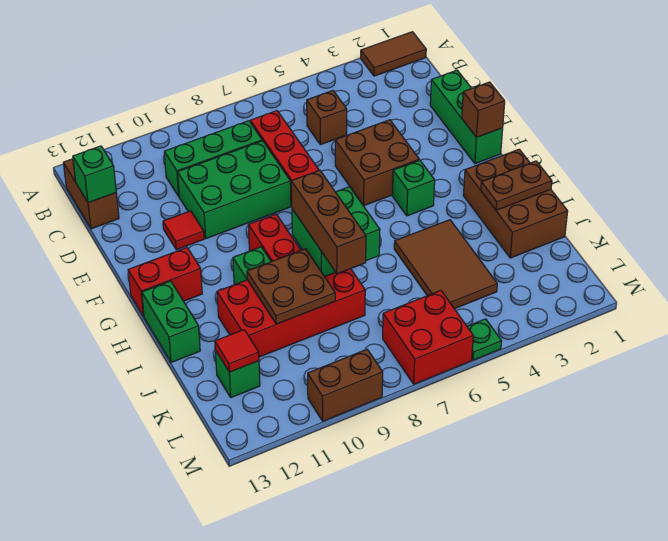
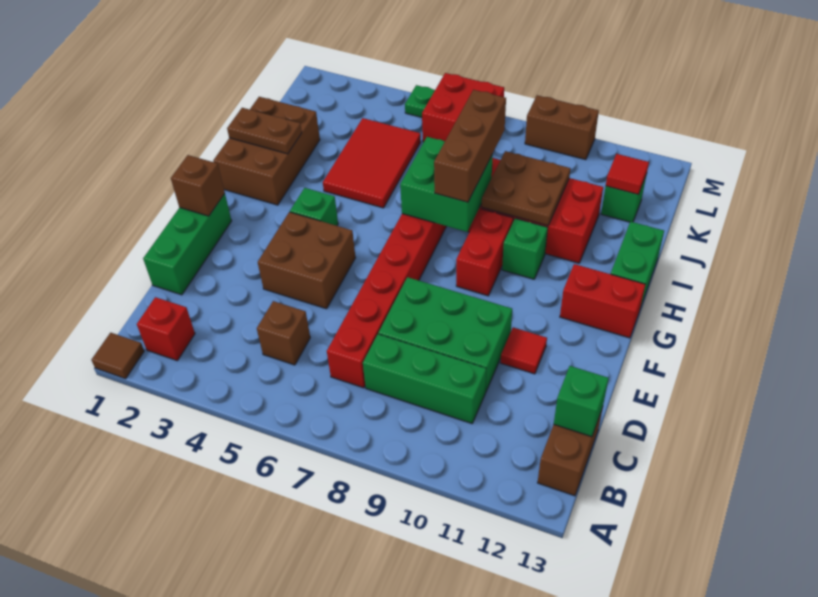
brown 1x2 tile [361,32,426,76] -> brown 1x1 tile [91,333,144,379]
none -> red 1x1 brick [137,297,195,360]
brown 2x3 tile [394,220,497,309] -> red 2x3 tile [323,118,421,208]

